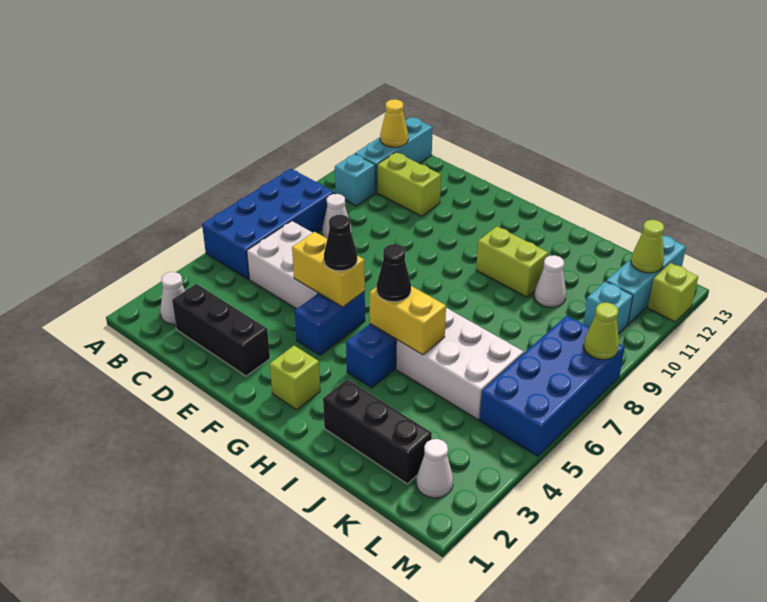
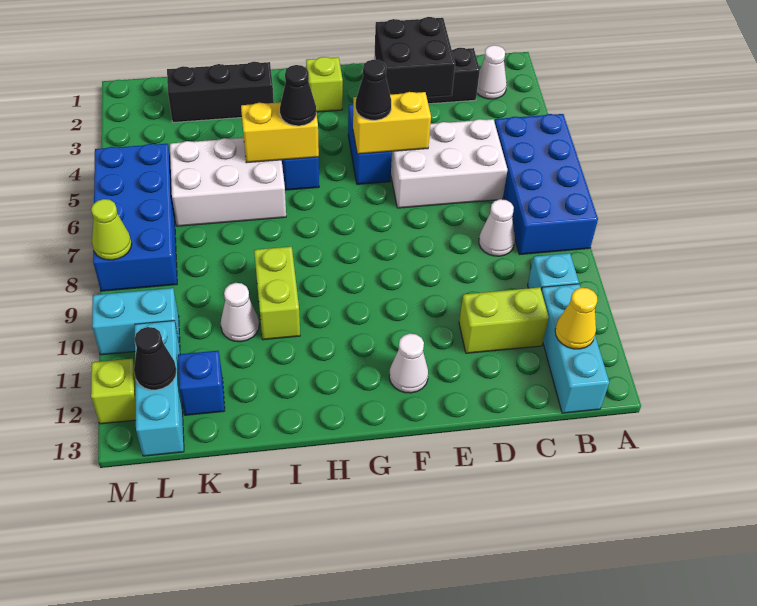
none -> black 2x2 brick [375,17,455,97]
lime 1x2 brick [476,226,548,297] -> lime 1x2 brick turned to [254,247,300,340]
none -> blue 1x1 brick [178,351,225,415]
white 1x1 cone [416,439,453,498] -> white 1x1 cone moved to [389,334,428,393]
cyan 1x1 brick [583,281,633,334] -> cyan 1x2 brick [92,288,180,355]
lime 1x1 cone [631,220,664,273] -> black 1x1 cone [134,327,177,390]

